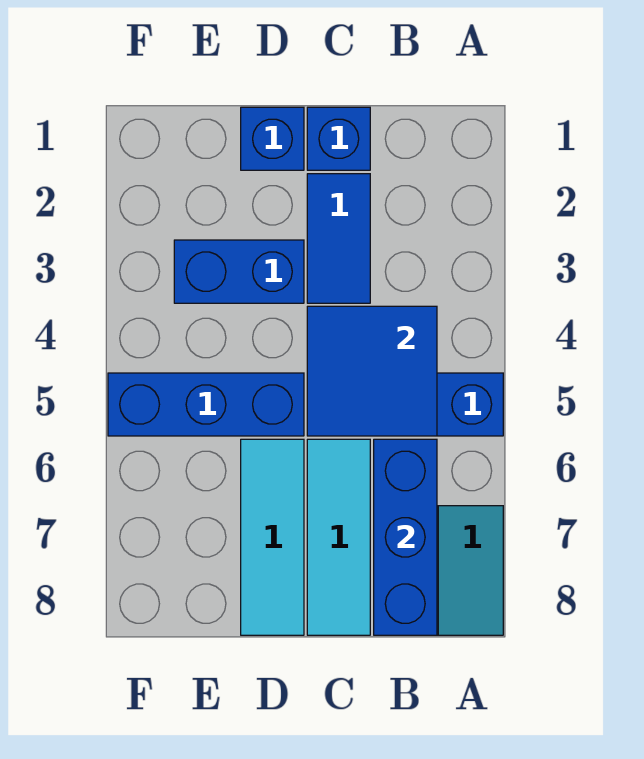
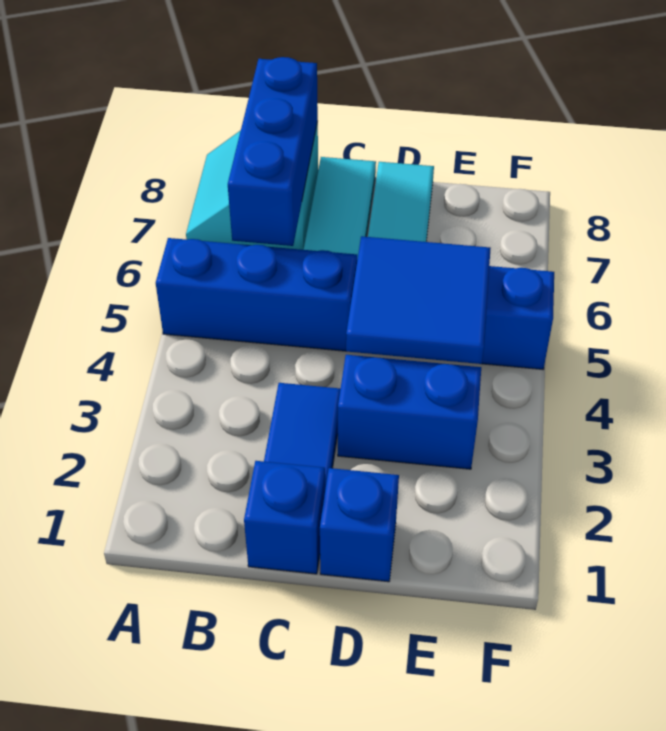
blue 2x2 tile [307,306,437,436] -> blue 2x2 tile moved to [346,236,491,364]

